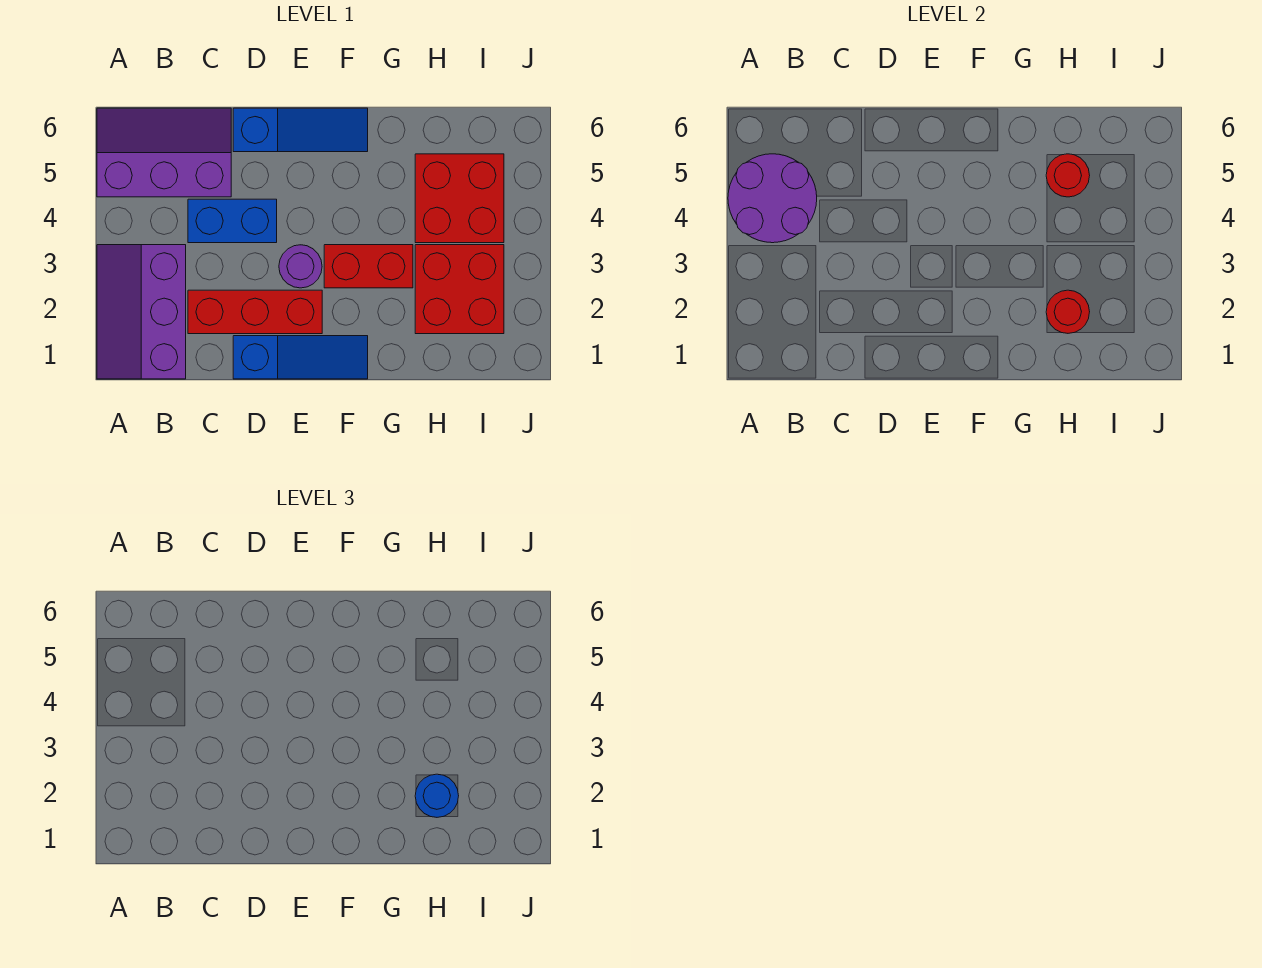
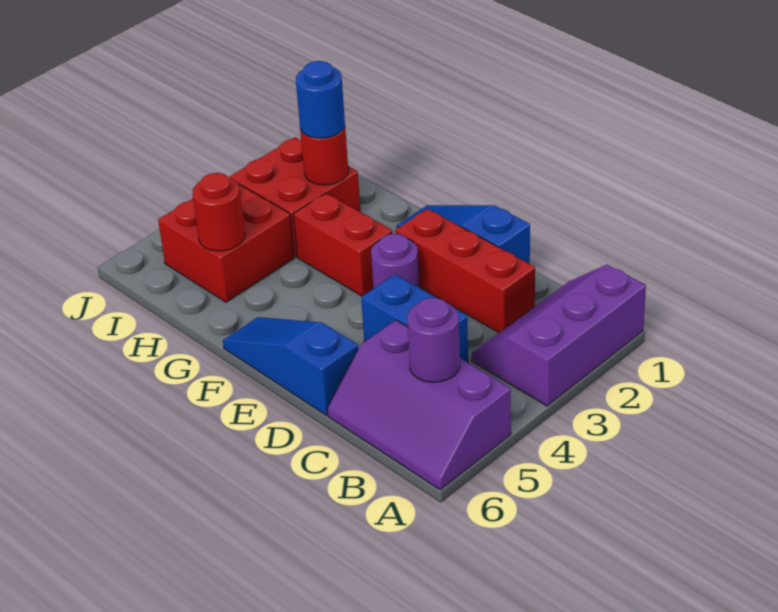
purple 2x3 slope [97,245,186,379] -> purple 2x3 slope turned to [472,265,646,406]
purple 2x2 round brick [728,154,817,243] -> purple 1x1 round brick [407,298,460,382]

